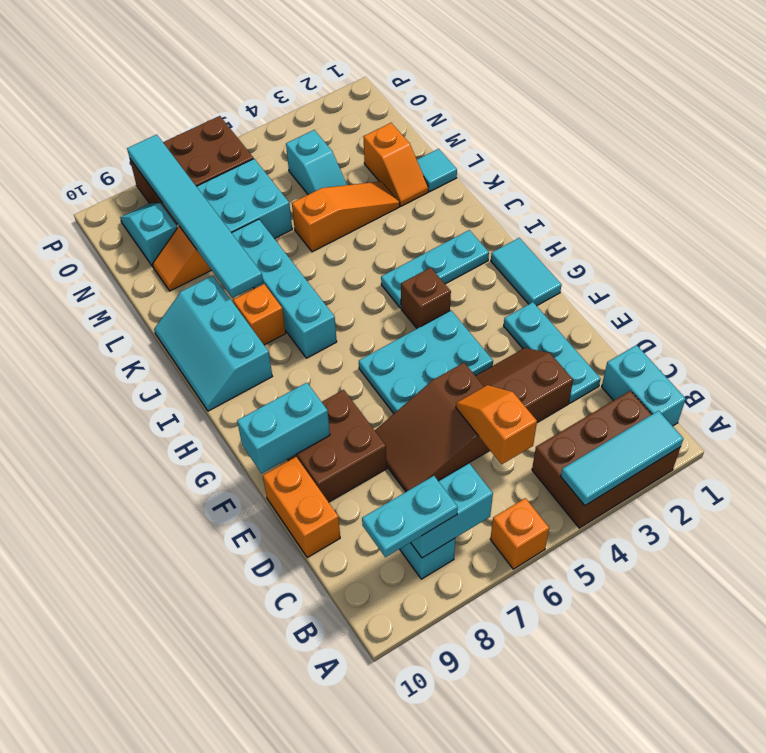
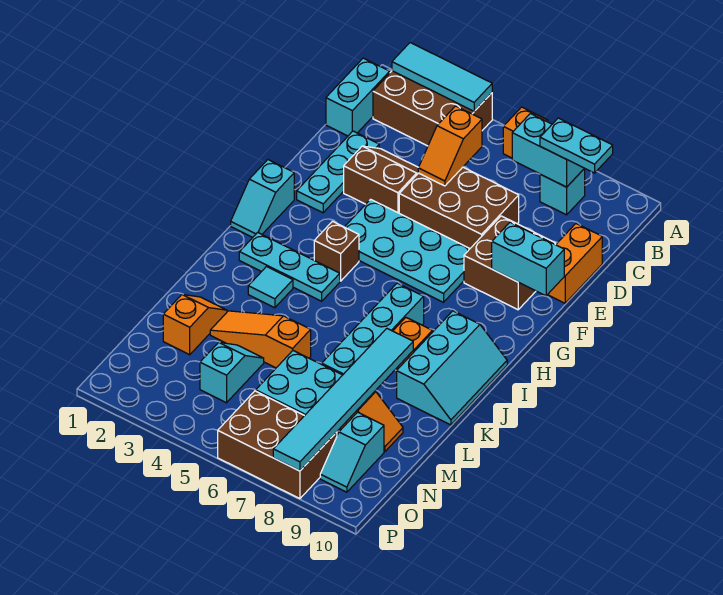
brown 2x2 slope [476,348,573,423] -> brown 2x2 slope turned to [344,146,418,213]
brown 2x3 slope [375,363,490,492] -> brown 2x3 brick [399,167,519,248]
cyan 2x3 plate [359,310,493,413] -> cyan 2x4 plate [345,199,470,302]
cyan 1x2 tile [491,238,561,306] -> cyan 1x2 slope [231,160,294,237]
cyan 1x1 tile [417,149,457,191] -> cyan 1x1 tile moved to [248,267,293,308]

